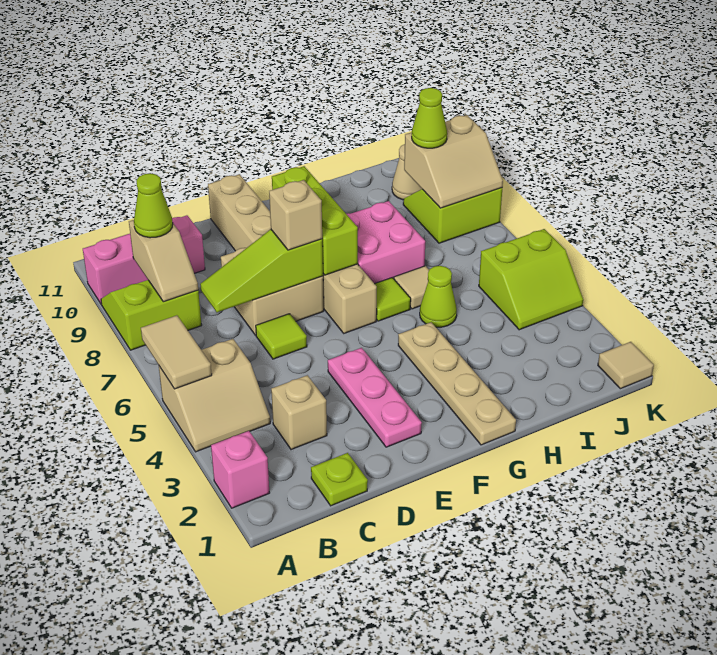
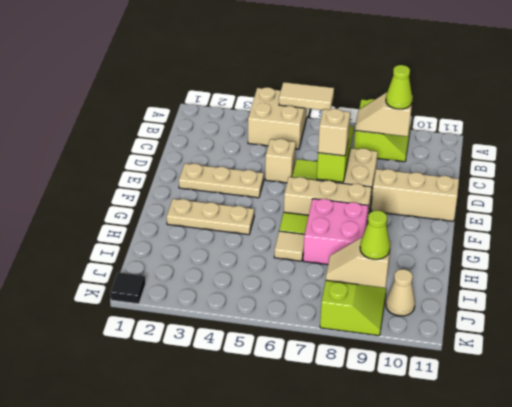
pink 1x1 brick [211,431,269,508] -> none
tan 2x2 slope [159,339,270,452] -> tan 2x2 brick [248,87,307,149]
pink 1x3 brick [83,215,205,304] -> none
lime 1x1 plate [311,453,368,506] -> none
tan 1x1 brick [271,375,327,450] -> tan 1x1 brick moved to [265,139,296,183]
pink 1x3 plate [328,348,422,447] -> tan 1x3 plate [179,164,264,198]
lime 1x3 brick [272,166,358,275] -> none
tan 1x4 plate [398,322,516,445] -> tan 1x3 plate [167,199,254,235]
lime 1x1 cone [420,266,457,327] -> none
lime 2x2 slope [479,229,583,330] -> none
tan 2x2 slope [404,115,503,208] -> tan 1x2 slope [326,238,391,288]
tan 1x1 tile [598,342,654,389] -> black 1x1 tile [110,272,146,304]

